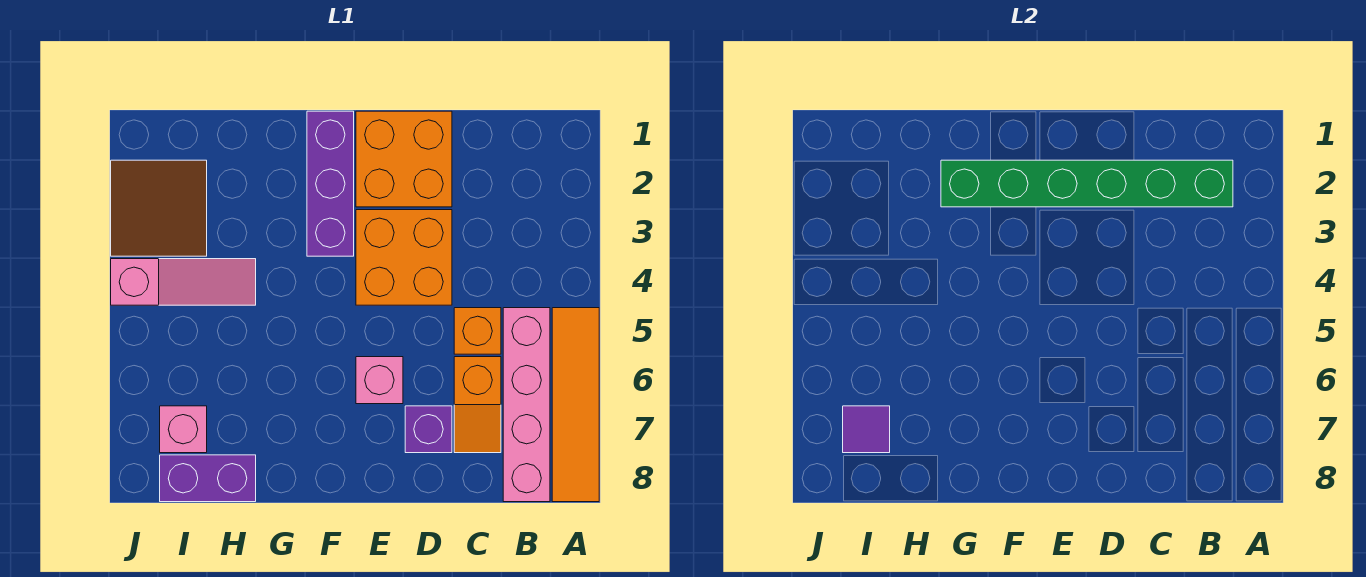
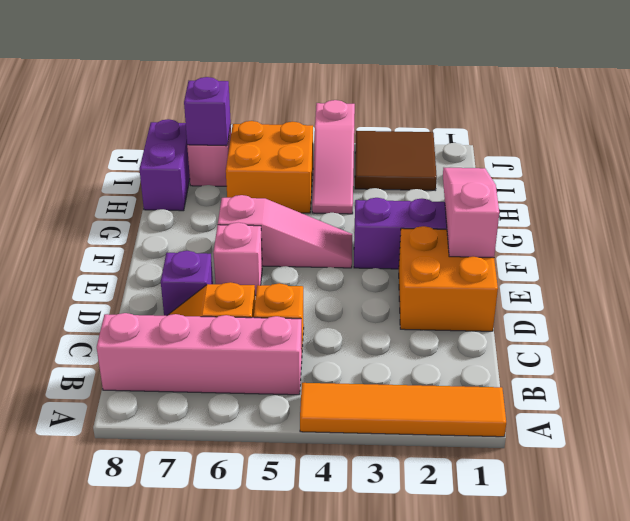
orange 1x4 tile [552,308,599,502] -> orange 1x4 tile moved to [300,383,506,437]
green 1x6 brick [941,160,1233,207] -> none
orange 2x2 brick [356,210,452,305] -> orange 2x2 brick moved to [226,121,313,213]
none -> pink 1x3 slope [443,168,499,258]
none -> pink 1x3 slope [218,195,352,268]
purple 1x1 tile [843,406,890,453] -> purple 1x1 brick [184,77,231,146]

